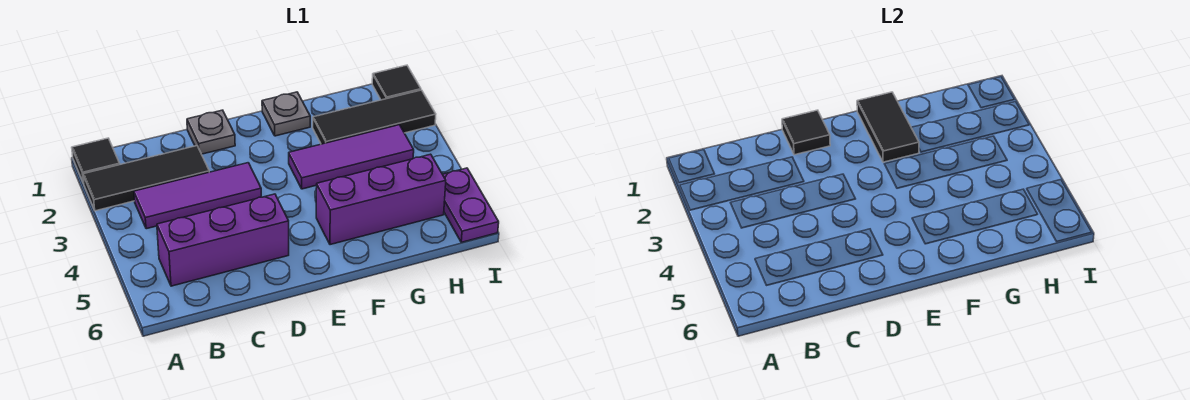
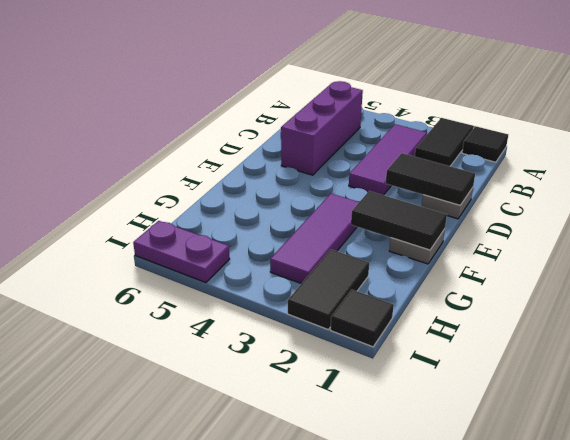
black 1x3 tile [83,146,209,211] -> black 1x2 tile [415,118,473,166]
black 1x1 tile [782,110,830,155] -> black 1x2 tile [386,153,475,205]
purple 1x3 brick [316,154,446,245] -> none
black 1x3 tile [313,90,436,144] -> black 1x2 tile [288,249,369,329]

